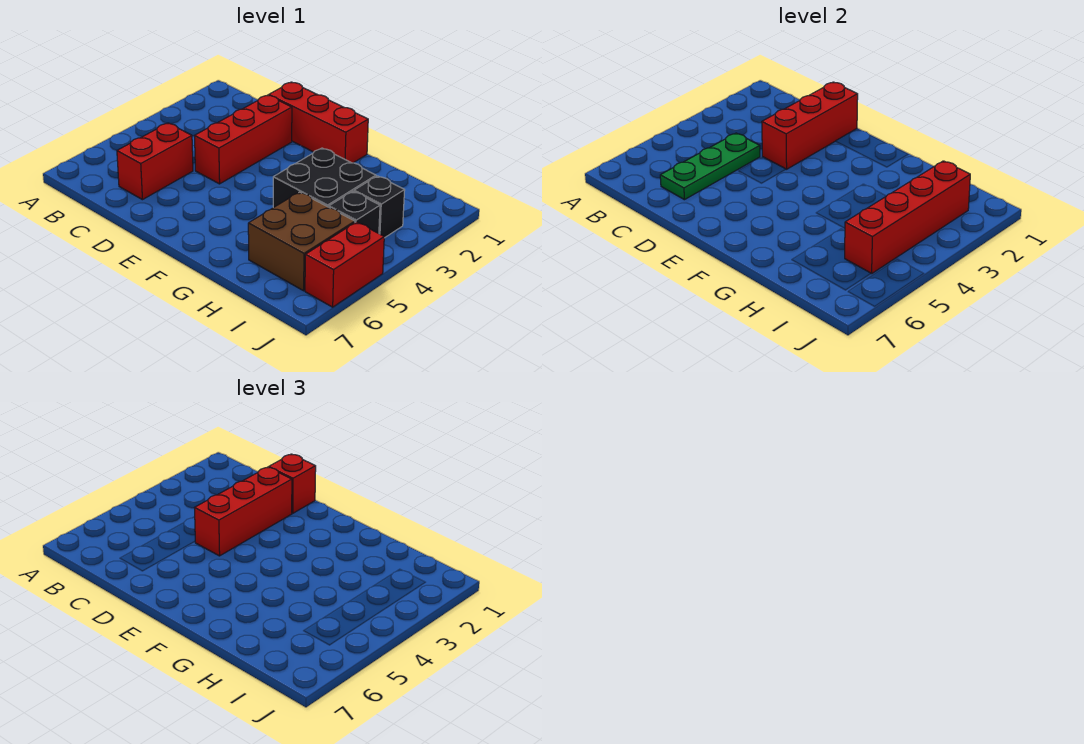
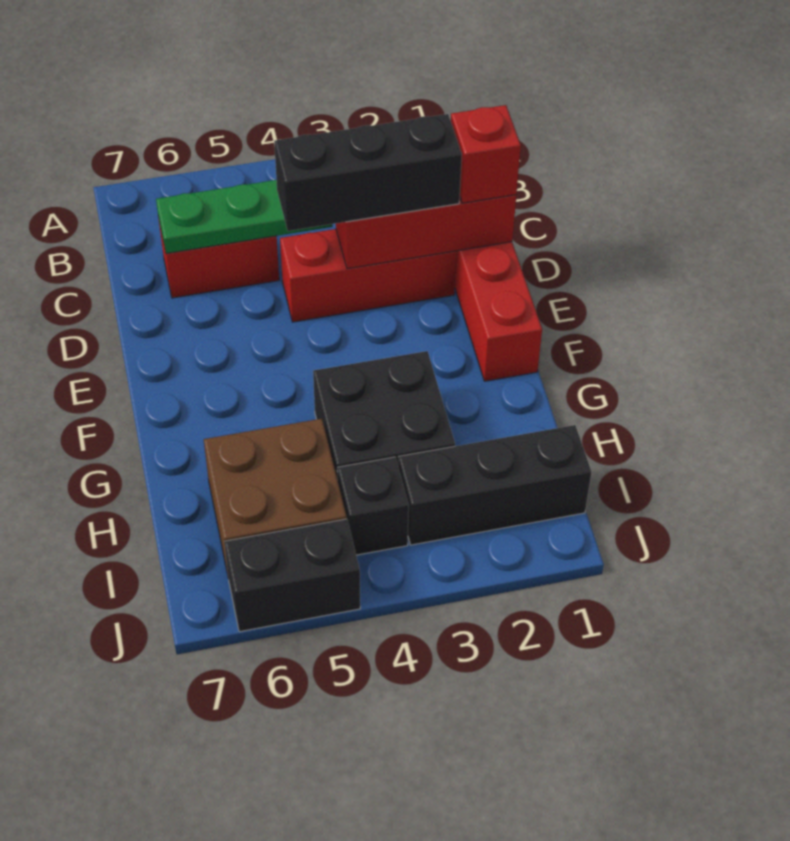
red 1x3 brick [195,467,292,556] -> black 1x3 brick [274,114,462,231]
red 1x4 brick [845,161,970,274] -> none
black 1x1 brick [354,176,405,238] -> black 1x3 brick [398,425,592,545]
red 1x2 brick [305,222,384,307] -> black 1x2 brick [224,519,360,632]

